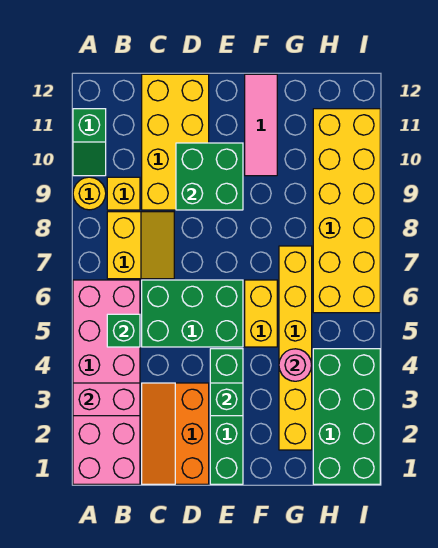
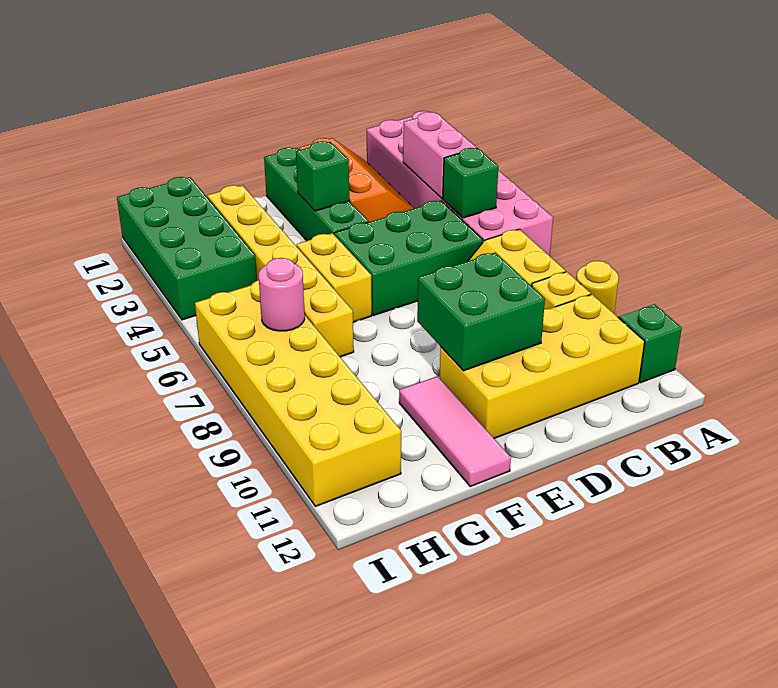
pink 1x2 brick [73,383,140,416] -> pink 1x2 brick turned to [403,112,477,198]
yellow 2x4 brick [142,74,209,210] -> yellow 2x4 brick turned to [440,294,645,438]
pink 1x1 round brick [279,349,312,381] -> pink 1x1 round brick moved to [259,258,305,331]

